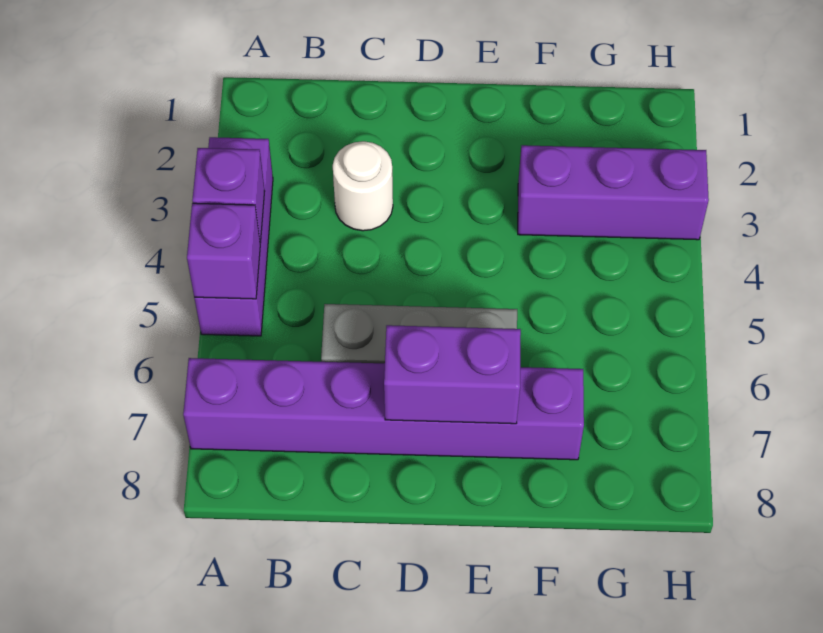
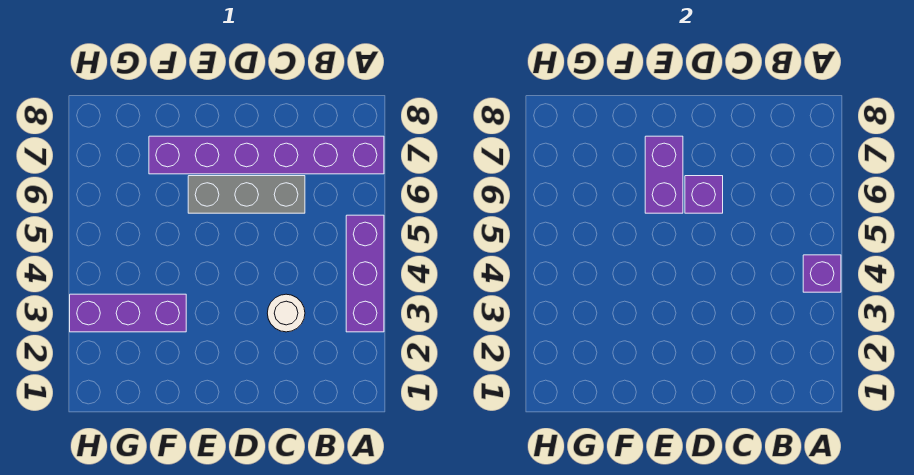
purple 1x1 brick [187,203,260,299] -> purple 1x1 brick moved to [685,176,723,213]
purple 1x2 brick [384,325,521,424] -> purple 1x2 brick turned to [645,136,683,213]

